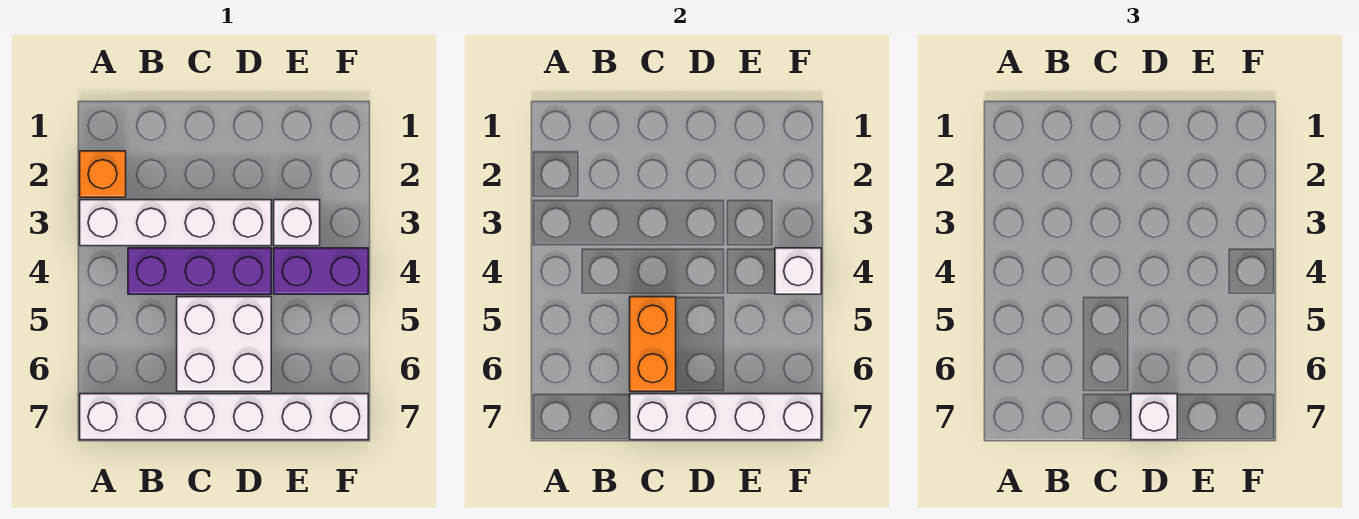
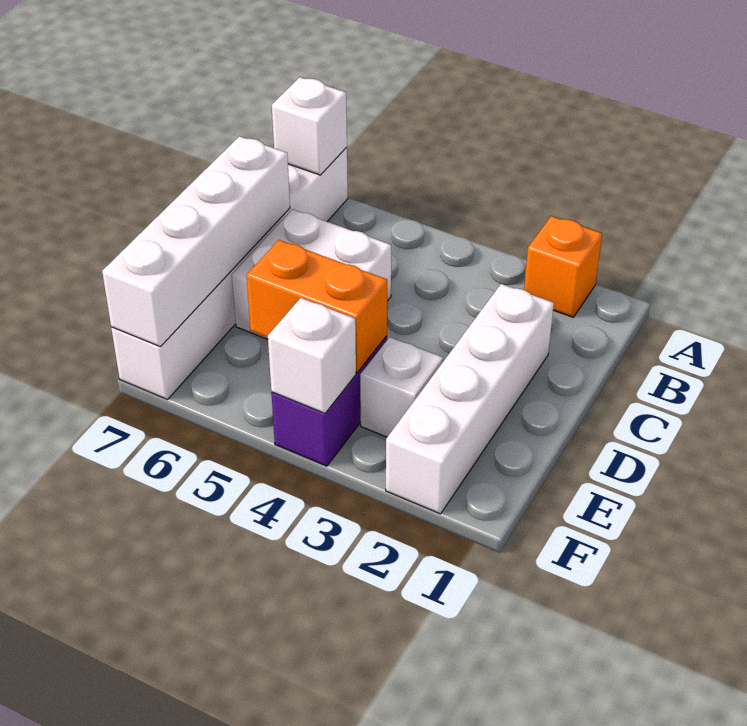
white 1x4 brick [80,200,271,246] -> white 1x4 brick moved to [386,284,554,514]
purple 1x3 brick [128,248,271,294] -> none
orange 1x2 brick [630,297,676,391] -> orange 1x2 brick moved to [247,240,387,372]
white 1x1 brick [1131,394,1177,440] -> white 1x1 brick moved to [272,77,347,175]

